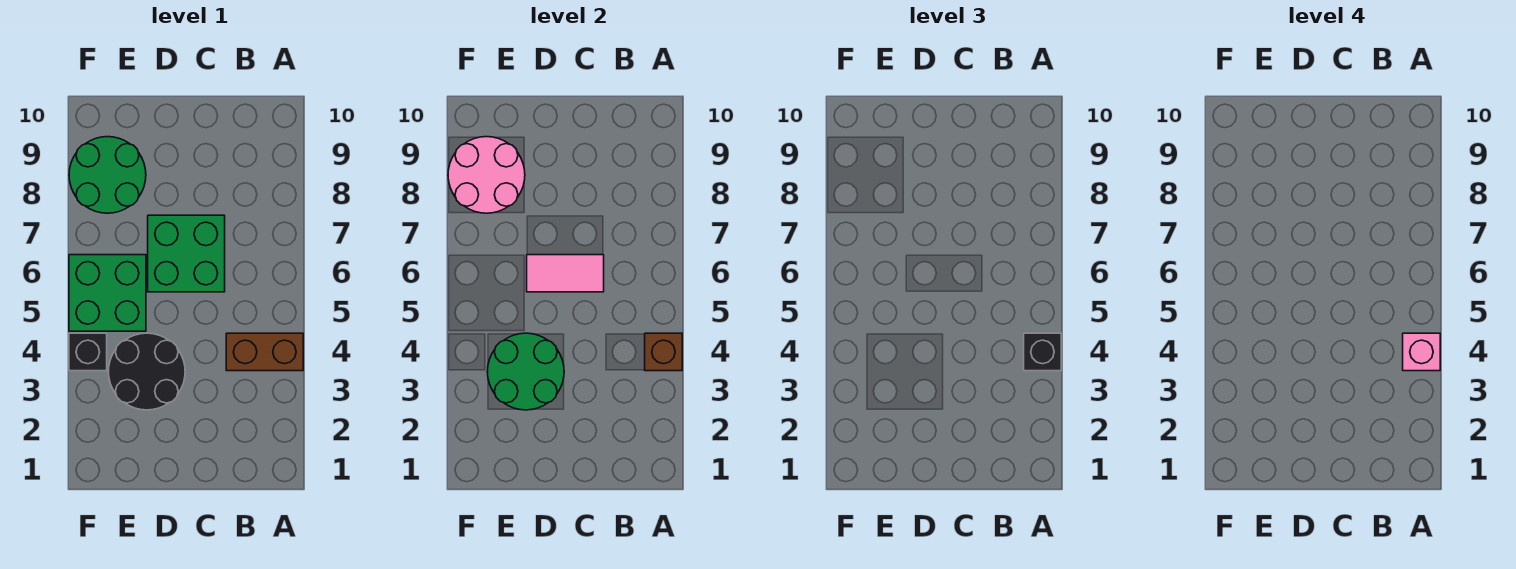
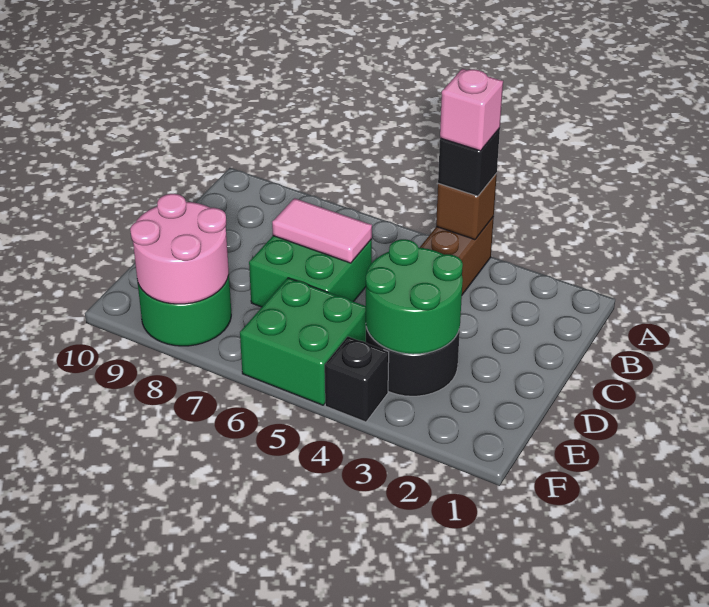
pink 1x2 tile [527,255,604,292] -> pink 1x2 tile turned to [272,198,372,263]

